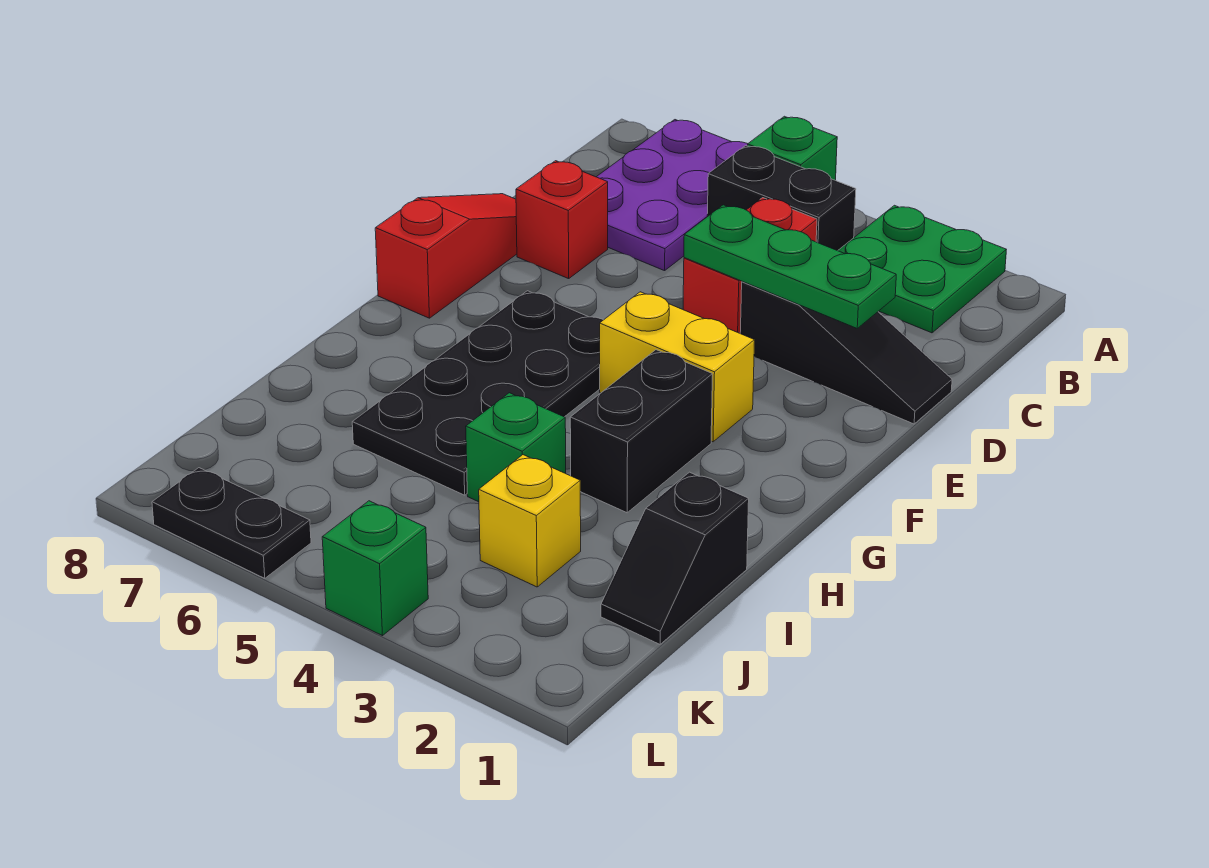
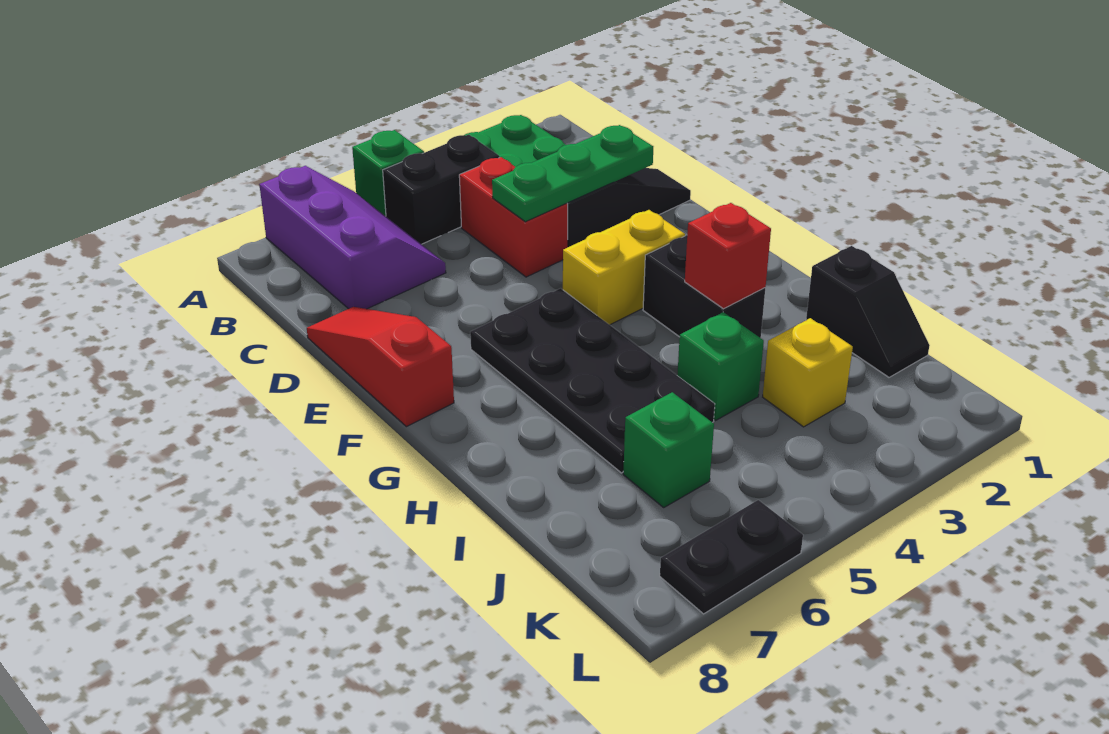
purple 2x3 plate [597,120,748,271] -> purple 2x3 slope [259,166,446,309]
red 1x1 brick [516,161,608,279] -> red 1x1 brick moved to [685,203,771,309]
green 1x1 brick [322,501,428,636] -> green 1x1 brick moved to [623,392,714,507]

